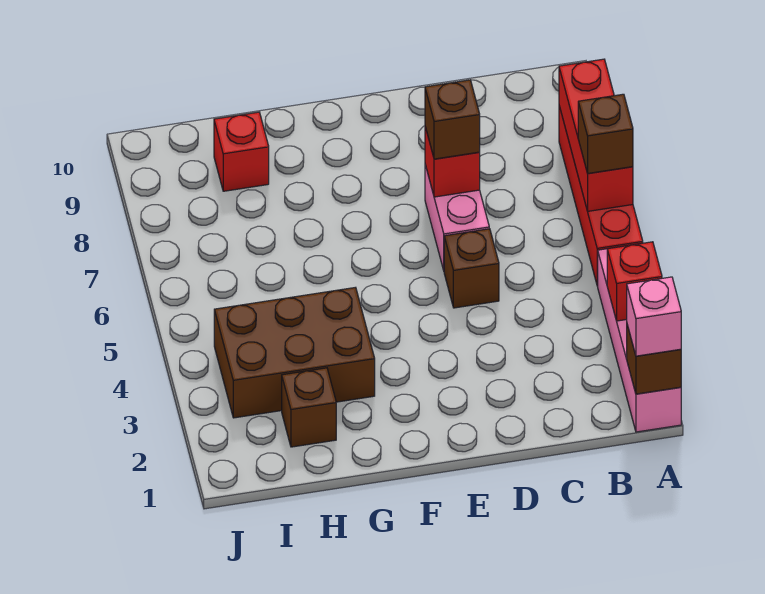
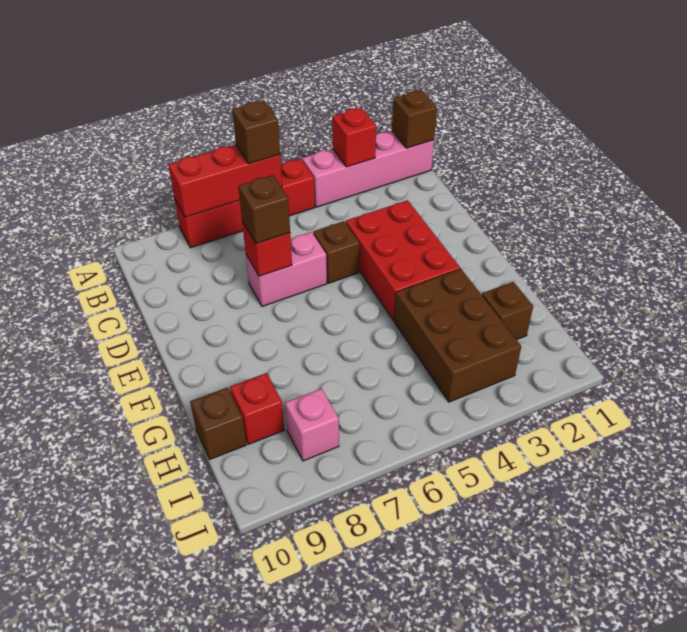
pink 1x1 brick [627,277,681,356] -> pink 1x1 brick moved to [285,389,339,461]
none -> red 2x3 brick [346,200,460,321]
none -> brown 1x1 brick [190,387,246,459]

